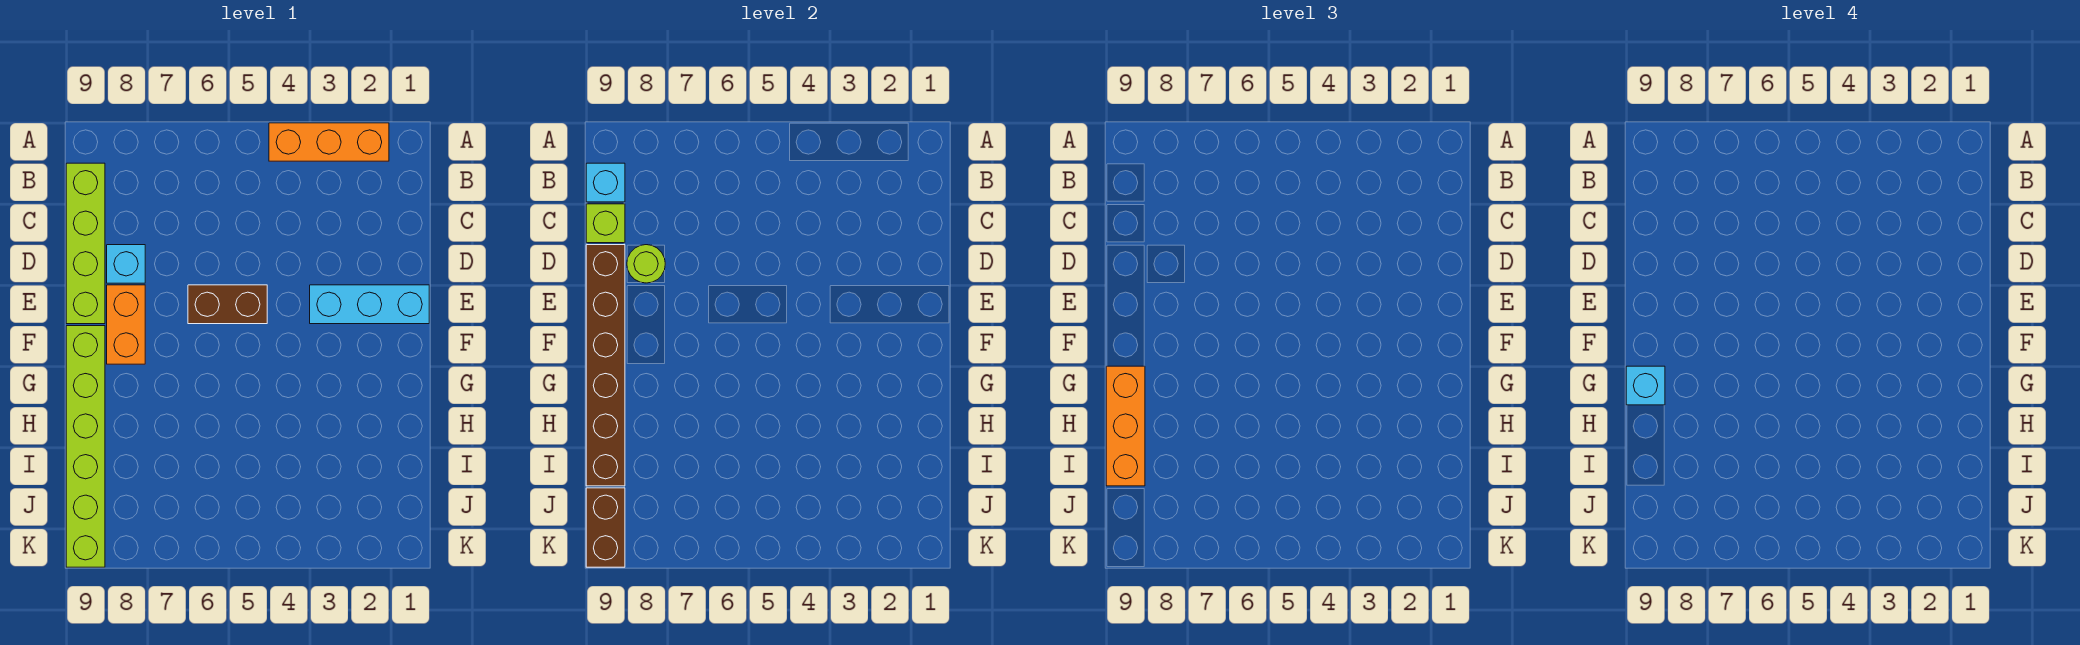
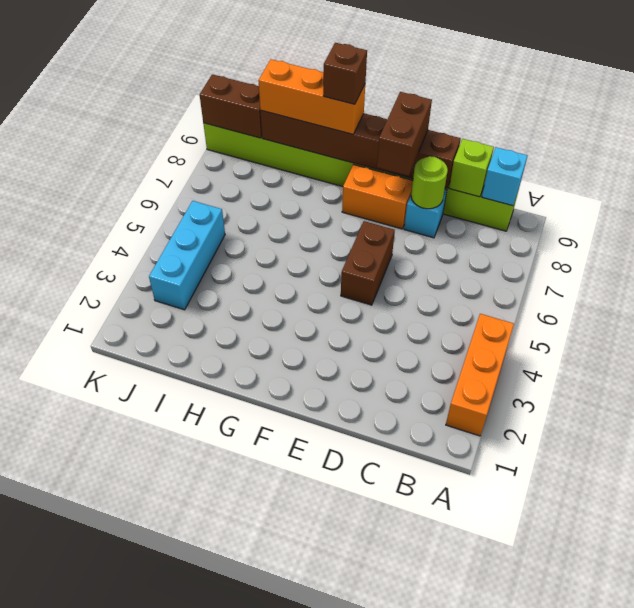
cyan 1x3 brick [310,285,429,324] -> cyan 1x3 brick moved to [149,201,225,310]
none -> brown 1x2 brick [377,92,432,176]
cyan 1x1 brick [1626,366,1665,405] -> brown 1x1 brick [323,43,367,104]

